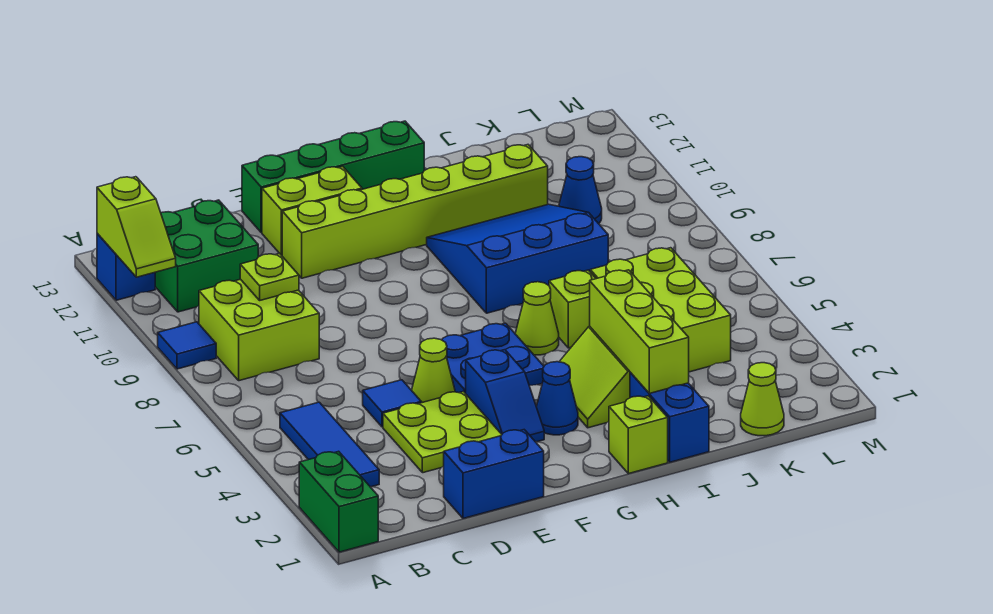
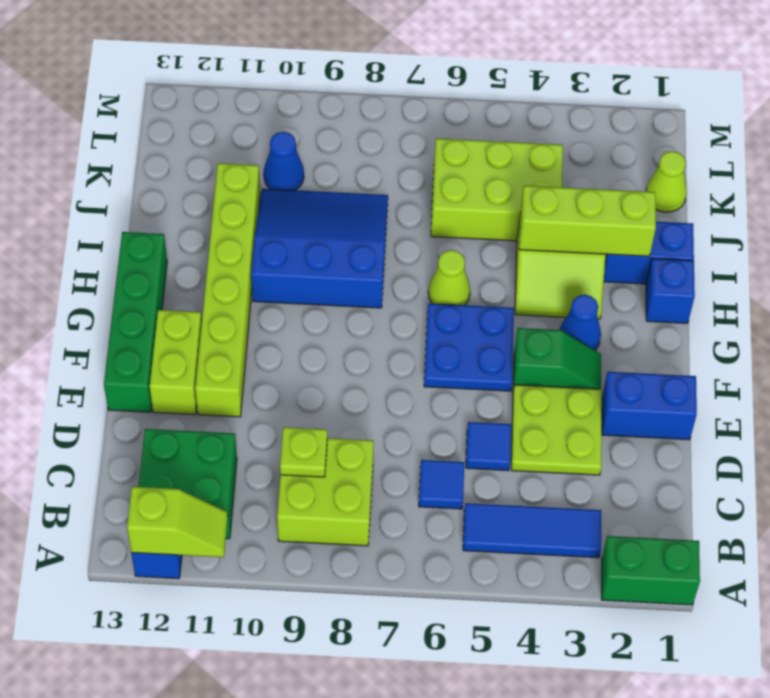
blue 1x1 tile [158,322,216,369] -> blue 1x1 tile moved to [419,460,464,509]
blue 1x2 brick [444,430,544,518] -> blue 1x2 brick turned to [602,372,697,440]
lime 1x1 cone [412,338,455,403] -> none
blue 1x2 slope [466,350,544,442] -> green 1x2 slope [513,328,601,390]
lime 1x1 brick [609,396,668,474] -> blue 1x1 brick [646,259,695,323]
blue 3x3 slope [427,204,608,313] -> blue 3x3 slope turned to [251,189,388,308]
lime 1x1 brick [549,270,596,348] -> none

